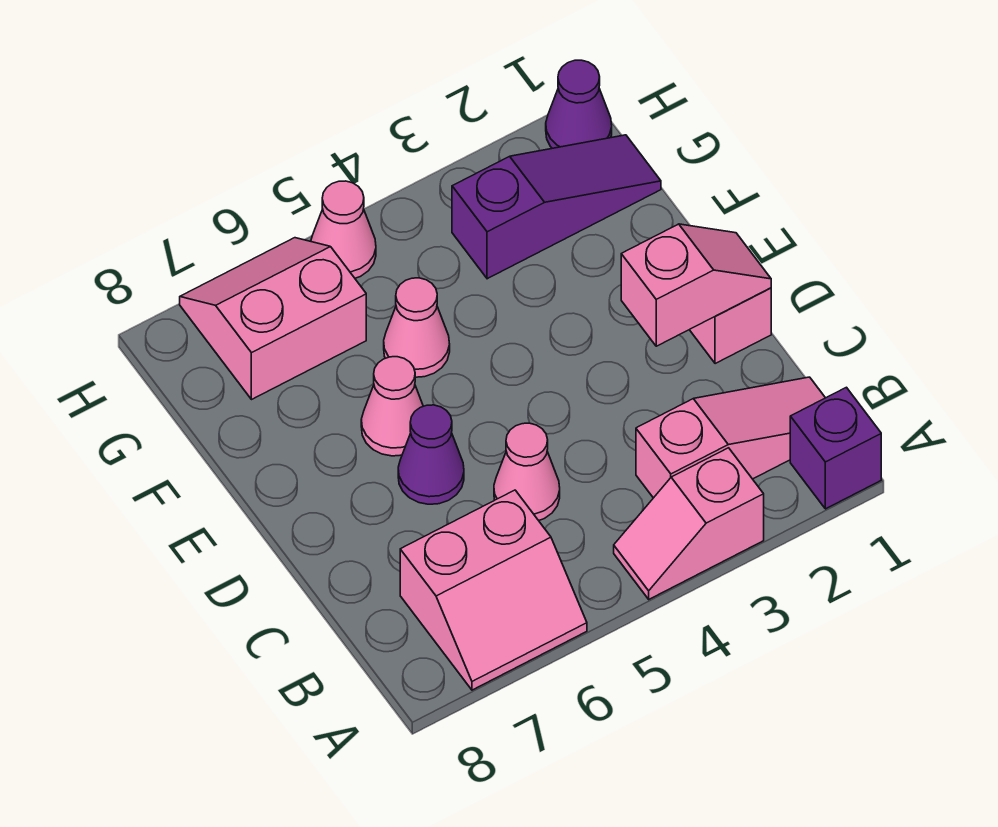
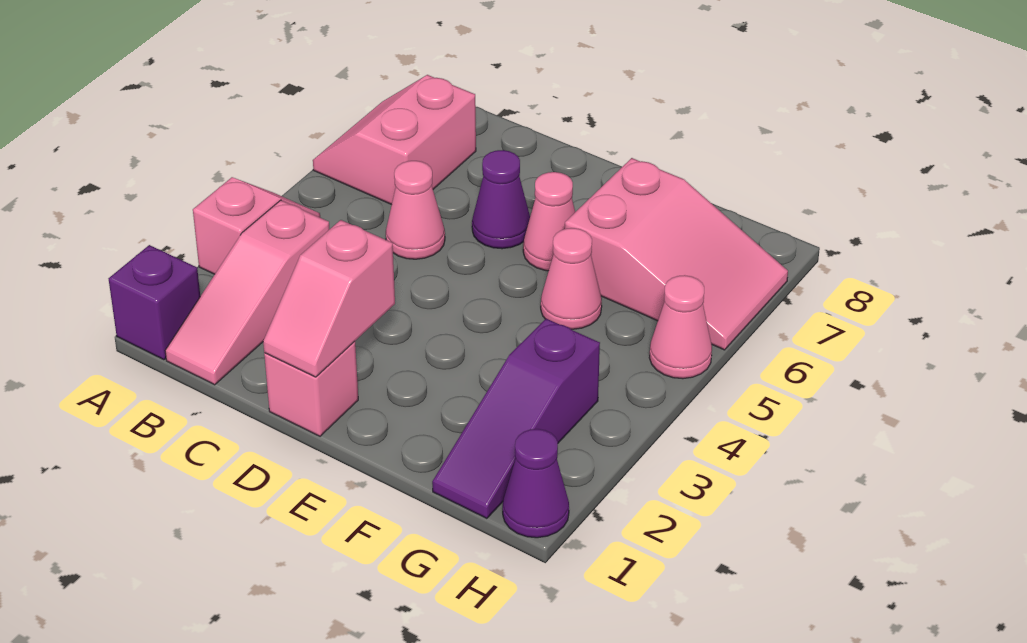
pink 2x2 slope [180,238,366,400] -> pink 2x3 slope [565,158,788,350]

